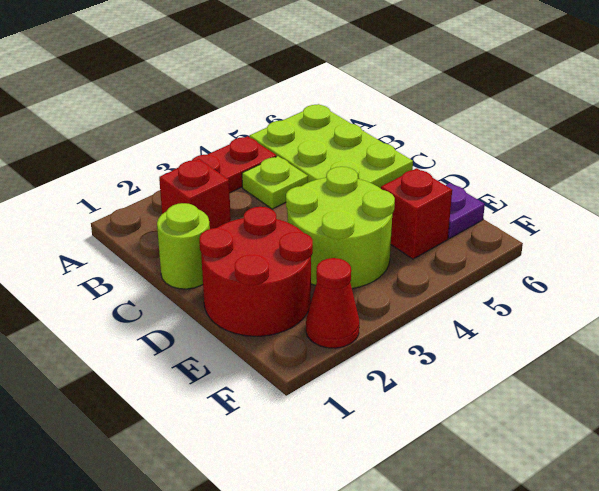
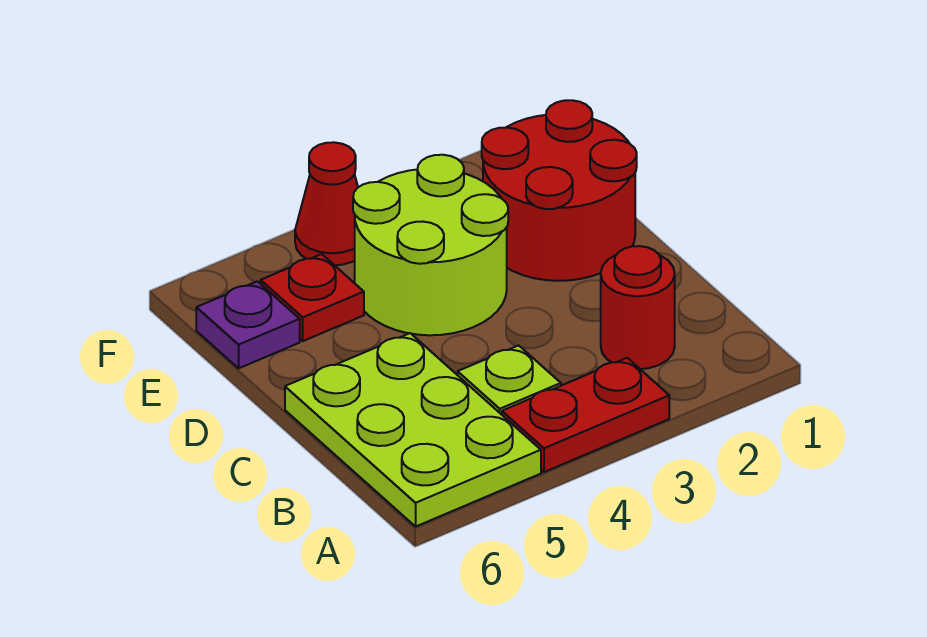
red 1x1 brick [159,159,231,229] -> red 1x1 round brick [601,246,675,369]
lime 1x1 round brick [157,203,210,289] -> none
red 1x1 brick [381,168,452,259] -> red 1x1 plate [260,254,364,341]
red 1x1 cone [306,258,359,348] -> red 1x1 cone moved to [295,142,358,265]

